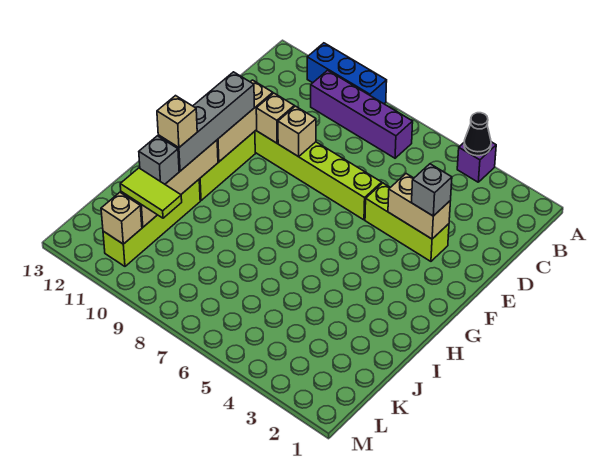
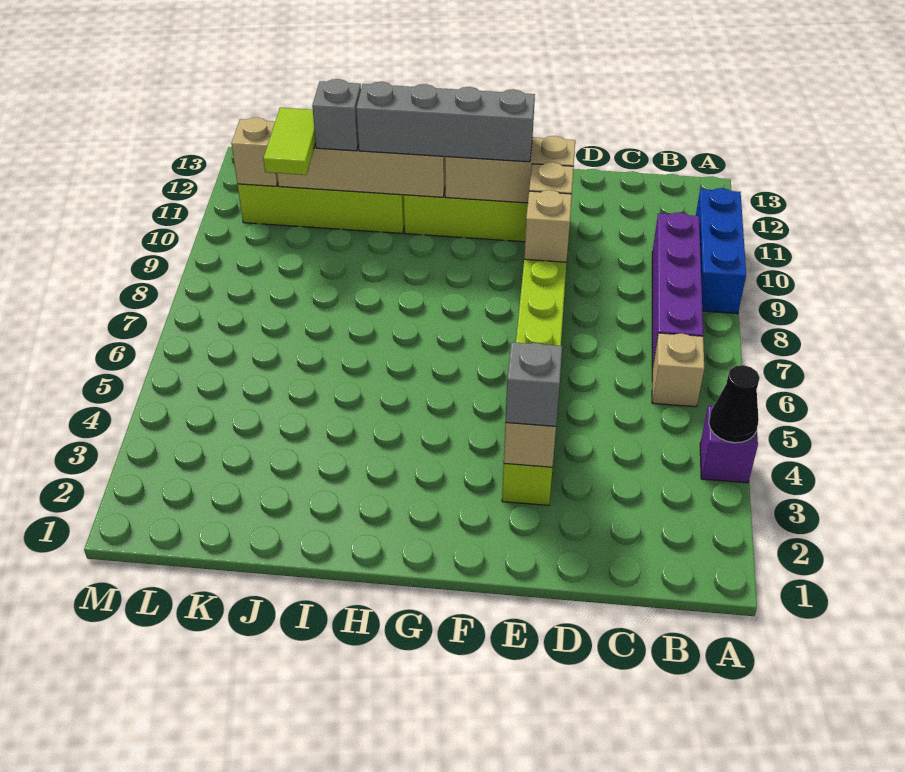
tan 1x1 brick [157,96,197,148] -> tan 1x1 brick moved to [652,333,704,407]

